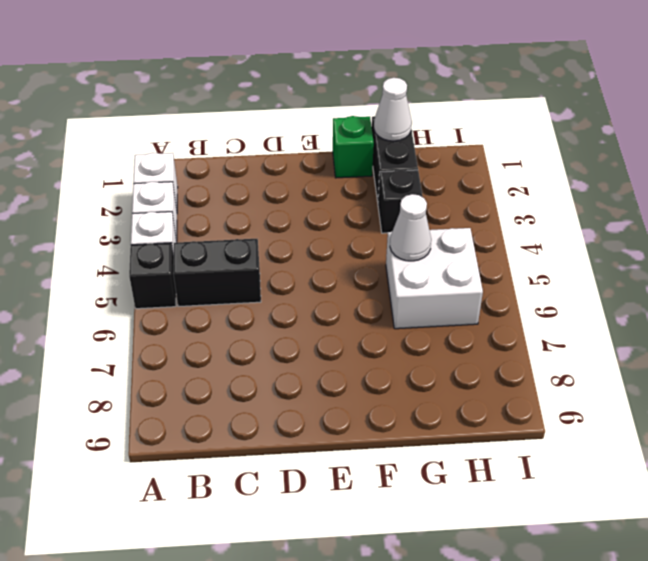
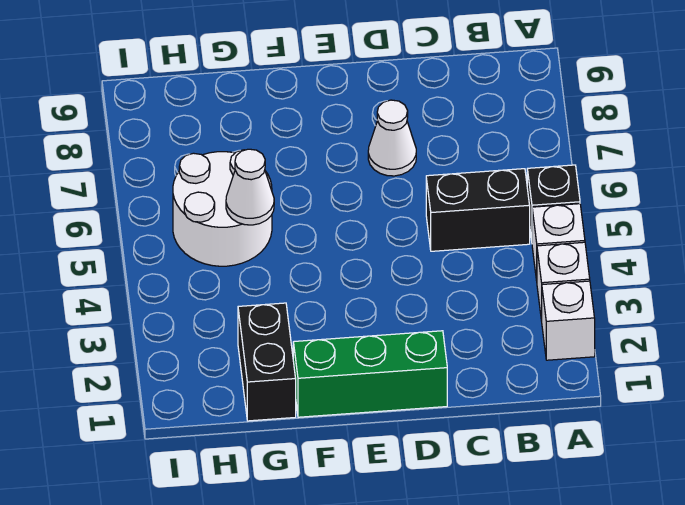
green 1x1 brick [333,116,374,178] -> green 1x3 brick [293,331,447,417]
white 1x1 cone [374,78,412,141] -> white 1x1 cone moved to [368,100,416,176]
black 1x1 brick [378,170,423,233] -> none
white 2x2 brick [386,228,483,329] -> white 2x2 round brick [173,150,272,266]

